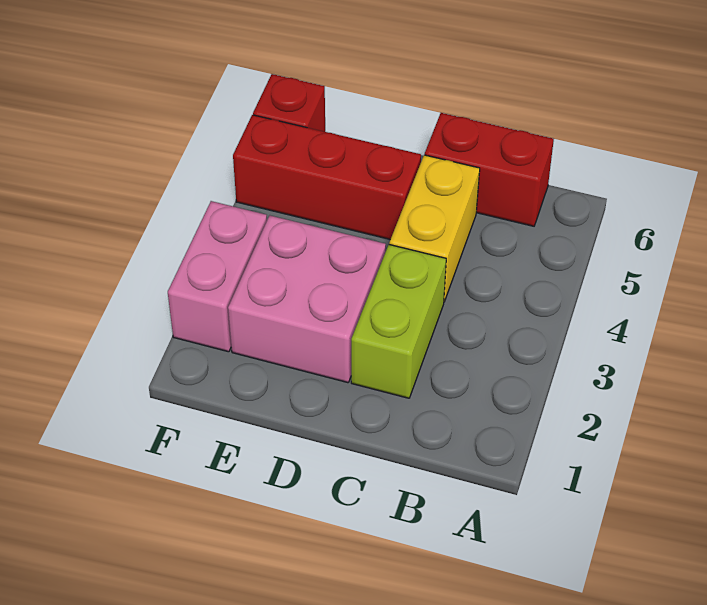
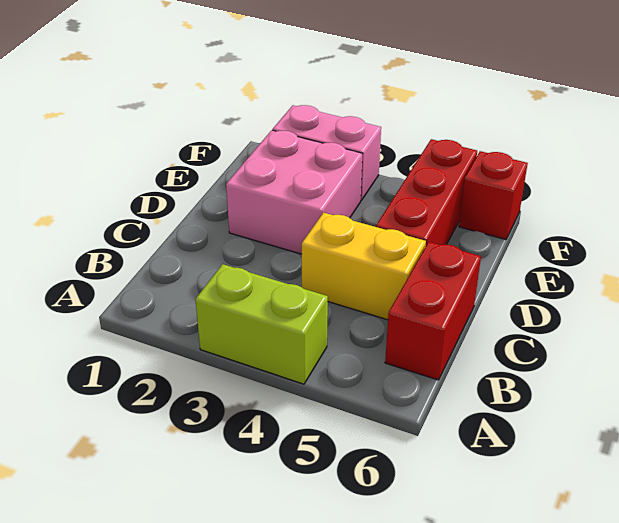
lime 1x2 brick [351,245,446,398] -> lime 1x2 brick moved to [195,264,328,384]

